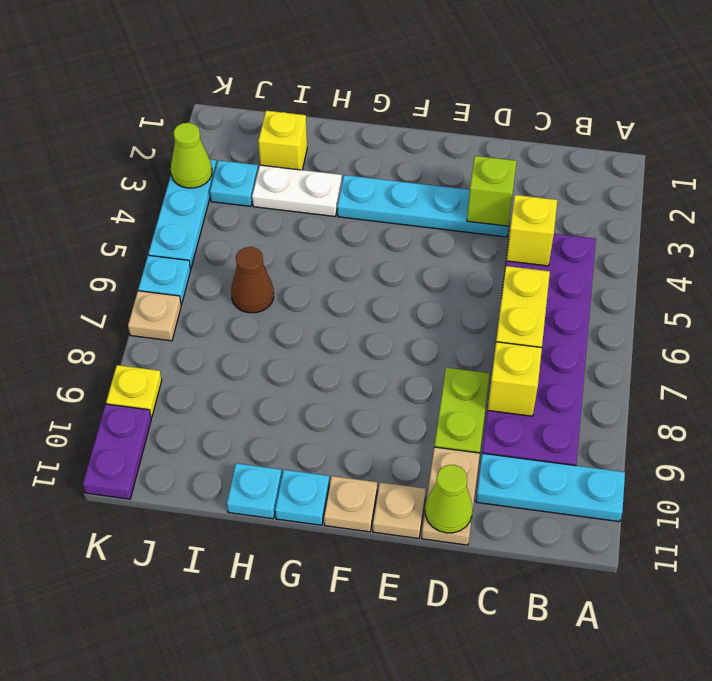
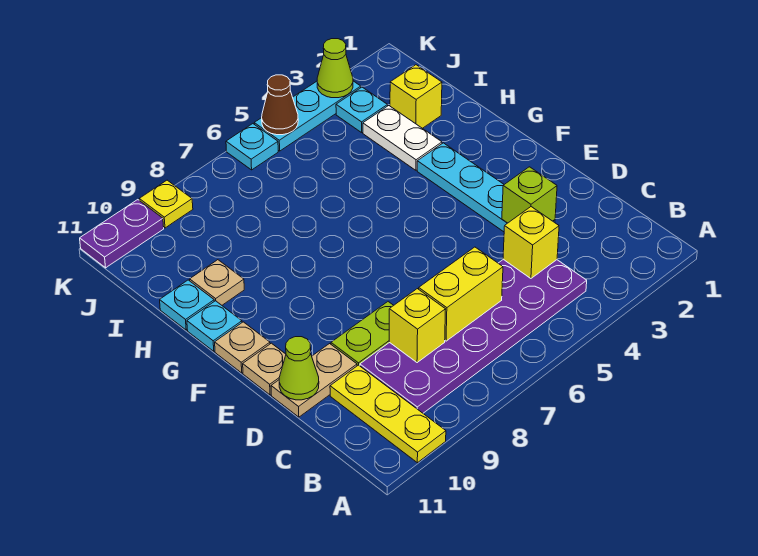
cyan 1x3 plate [476,453,625,522] -> yellow 1x3 plate [330,365,446,463]
brown 1x1 cone [231,247,274,313] -> brown 1x1 cone moved to [262,75,298,135]
tan 1x1 plate [128,291,181,341] -> tan 1x1 plate moved to [190,260,244,305]

